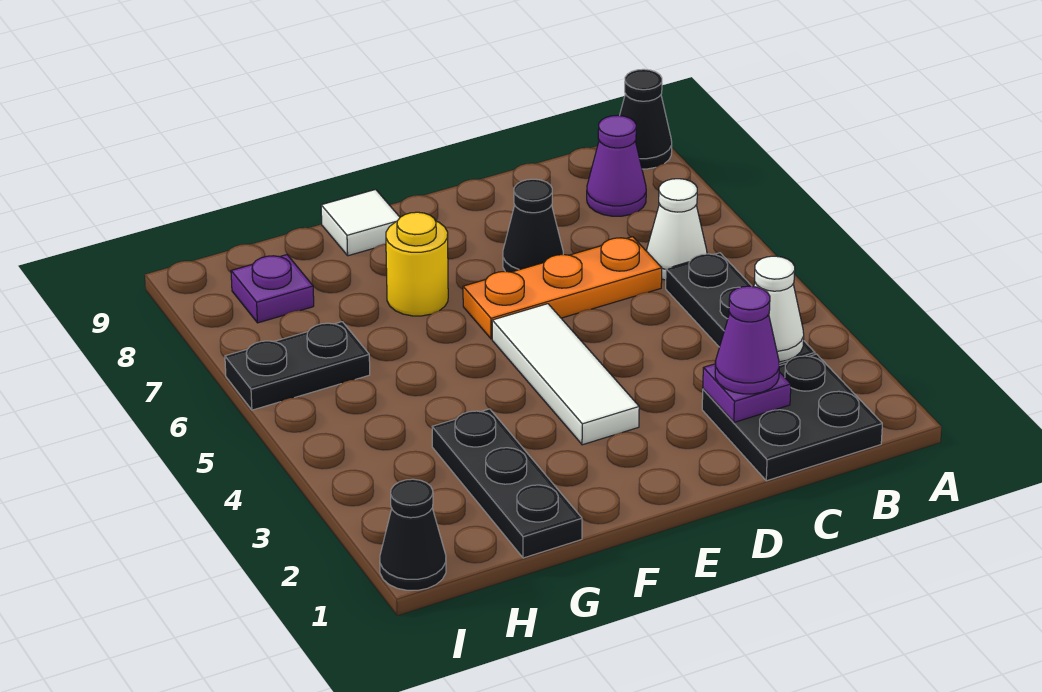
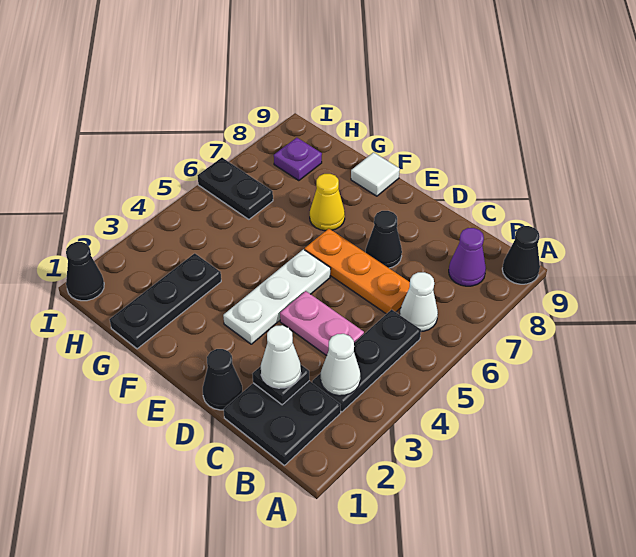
purple 1x1 plate [703,364,791,422] -> black 1x1 plate [252,365,309,405]
purple 1x1 cone [715,286,779,394] -> white 1x1 cone [261,325,301,388]
none -> pink 1x2 plate [280,291,364,356]
none -> black 1x1 cone [203,349,242,410]
white 1x3 tile [492,304,639,445] -> white 1x3 plate [223,249,331,344]
yellow 1x1 round brick [386,212,448,316] -> yellow 1x1 cone [310,174,345,231]

